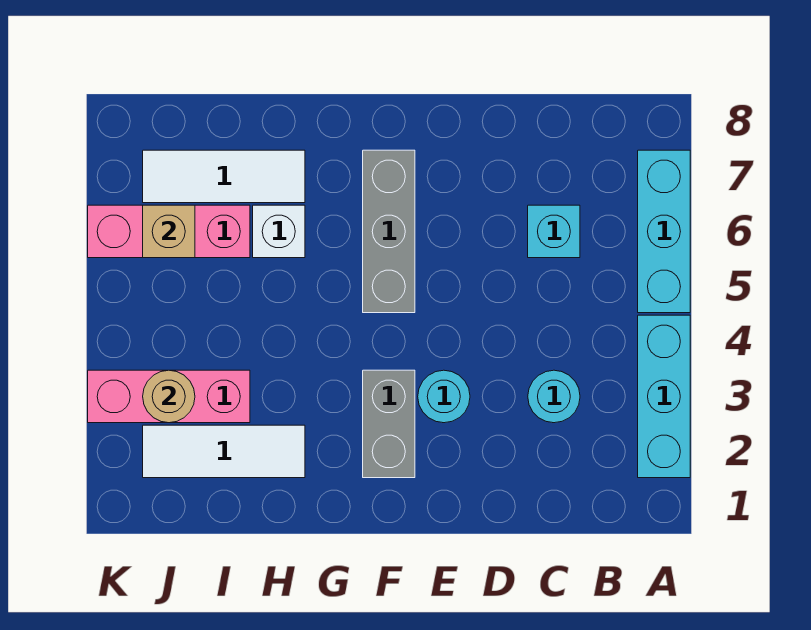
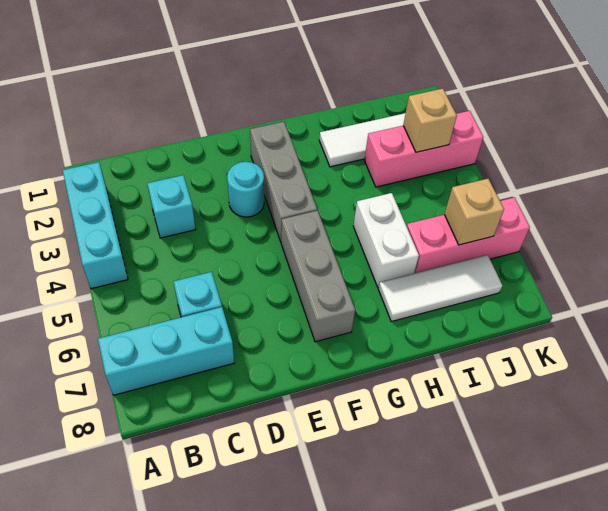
cyan 1x3 brick [638,150,690,313] -> cyan 1x3 brick turned to [98,307,234,395]
cyan 1x1 round brick [528,370,580,423] -> cyan 1x1 brick [147,175,196,238]
grey 1x2 brick [363,370,415,478] -> grey 1x3 brick [250,122,317,241]
white 1x1 brick [253,205,305,258] -> white 1x2 brick [353,193,419,288]
tan 1x1 round brick [143,370,195,423] -> tan 1x1 brick [403,89,457,152]

